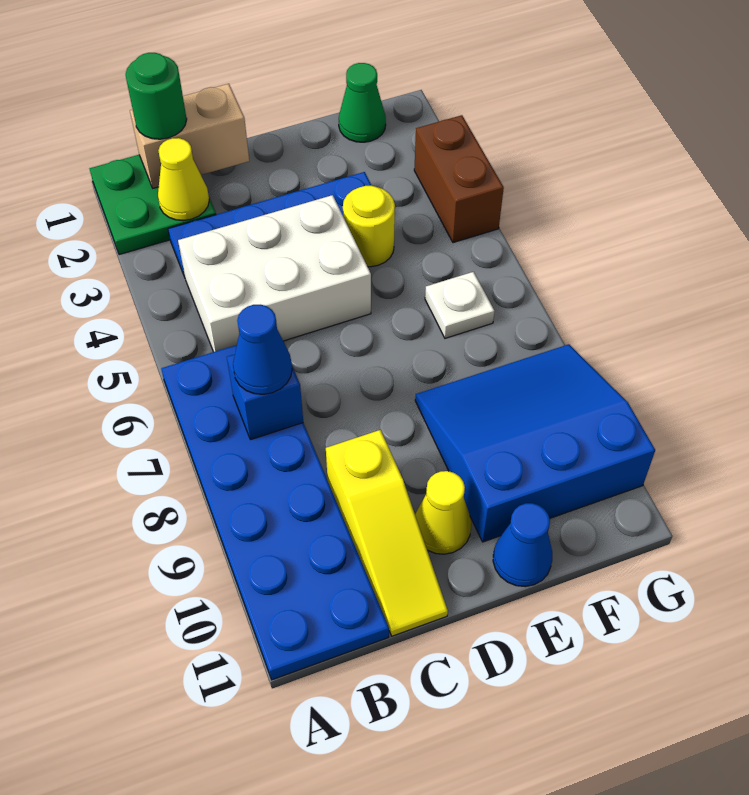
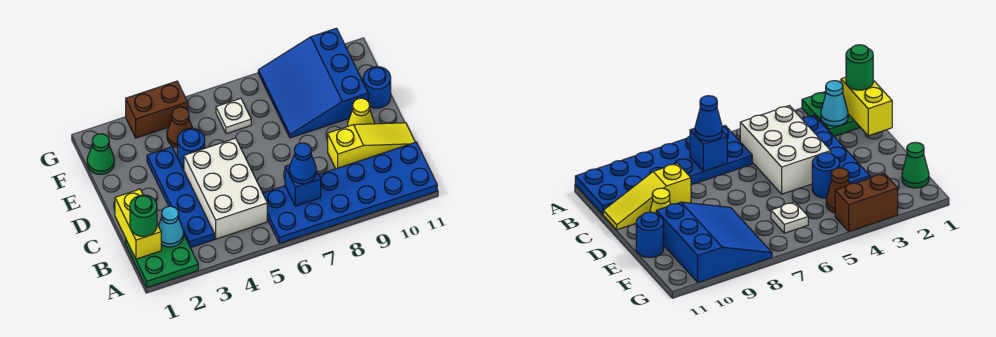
tan 1x2 brick [130,84,249,188] -> yellow 1x2 brick [115,189,161,259]
yellow 1x1 cone [158,138,209,221] -> cyan 1x1 cone [158,206,184,247]
yellow 1x1 round brick [343,186,395,267] -> blue 1x1 round brick [178,128,205,168]
blue 1x1 cone [493,503,552,587] -> blue 1x1 round brick [363,67,391,108]
none -> brown 1x1 cone [167,107,193,148]

